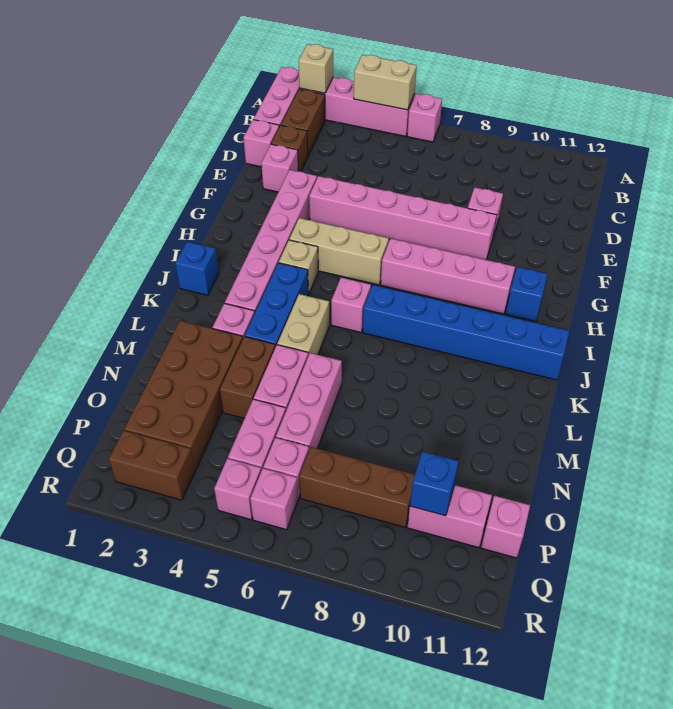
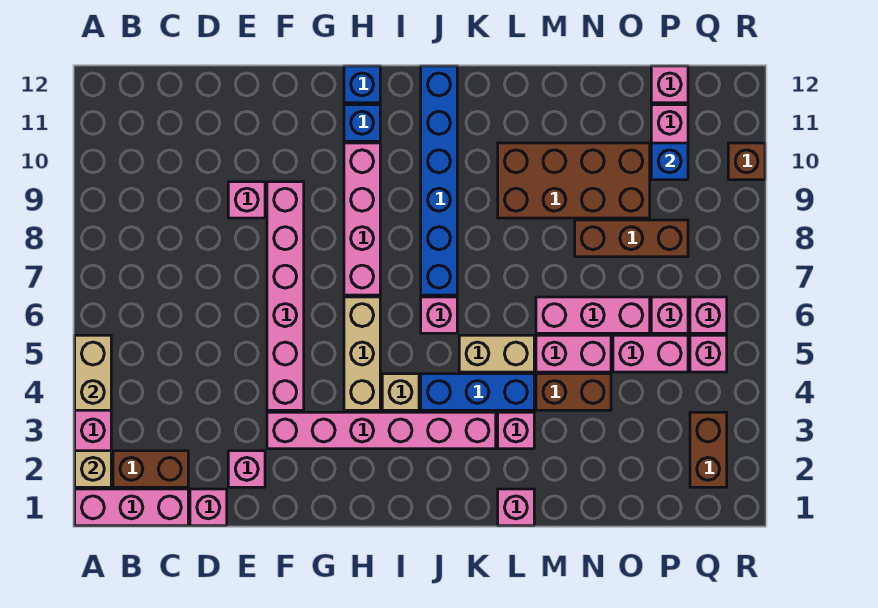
pink 1x1 brick [407,94,442,142] -> pink 1x1 brick moved to [498,489,534,526]
brown 1x1 brick [271,125,308,171] -> brown 1x1 brick moved to [728,143,765,180]
blue 1x1 brick [175,242,219,295] -> blue 1x1 brick moved to [344,66,380,103]
brown 2x4 brick [124,321,243,470] -> brown 2x4 brick moved to [498,143,650,218]
brown 1x3 brick [299,447,415,527] -> brown 1x3 brick turned to [575,220,688,257]

